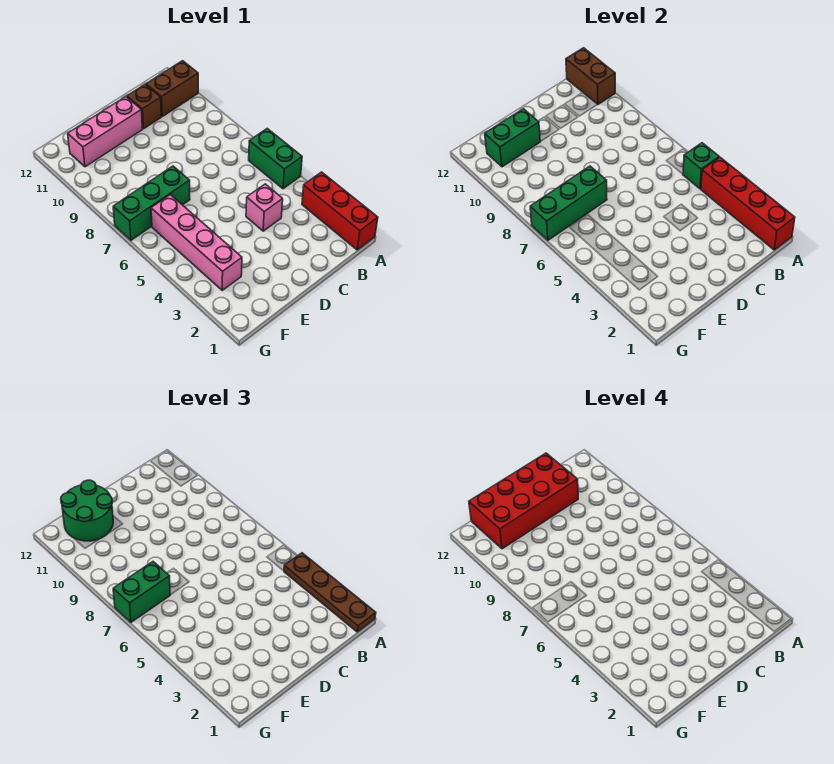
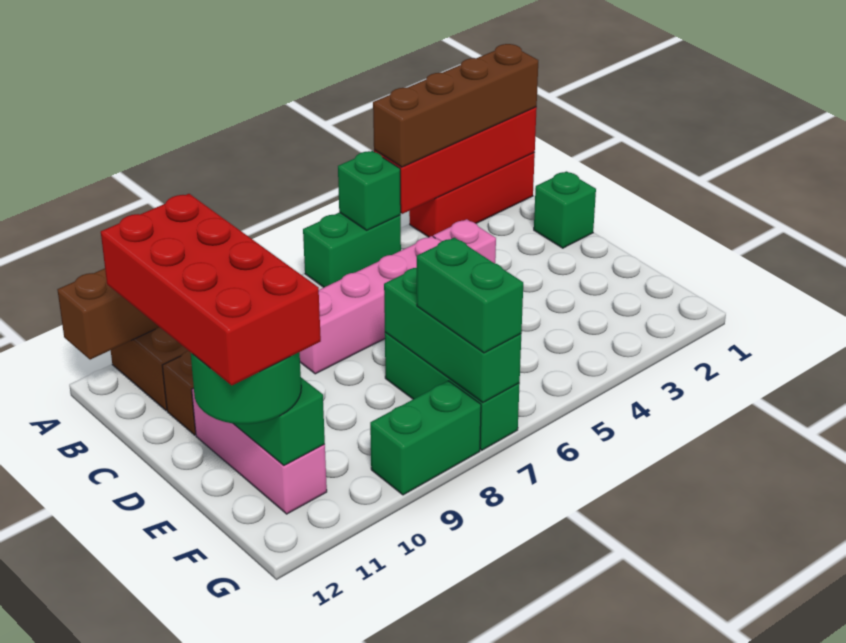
brown 1x4 plate [284,553,376,632] -> brown 1x4 brick [373,44,538,167]
none -> green 1x1 brick [534,171,596,248]
pink 1x4 brick [151,195,242,290] -> pink 1x4 brick moved to [300,236,441,374]
none -> green 1x2 brick [370,381,481,495]

